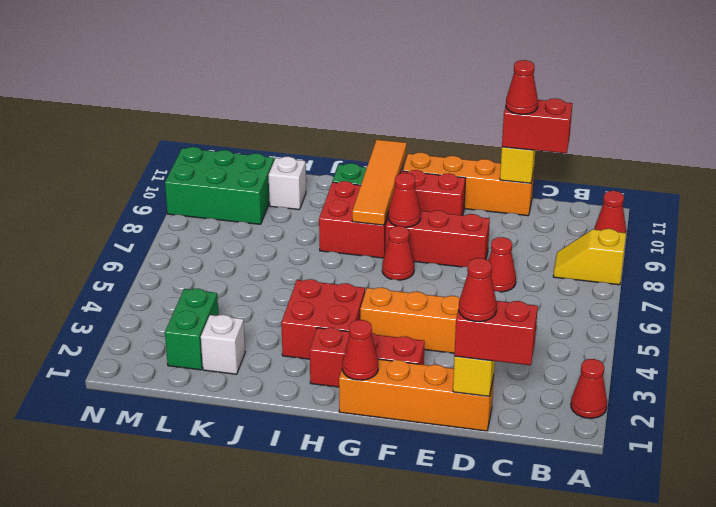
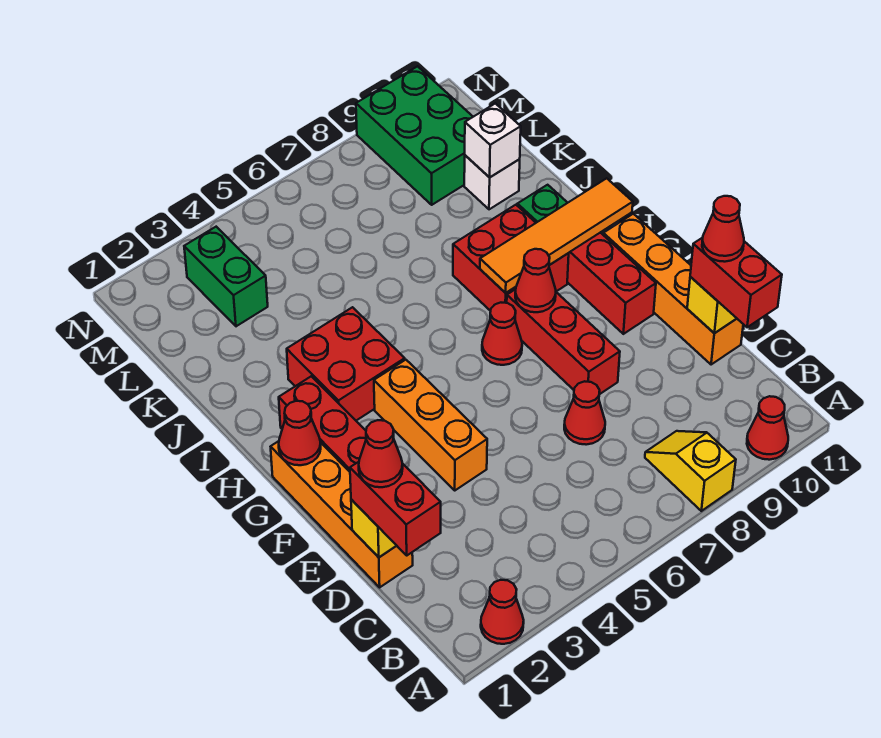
white 1x1 brick [201,315,245,374] -> white 1x1 brick moved to [465,103,521,177]
green 1x2 brick [165,289,219,370] -> green 1x2 brick turned to [184,227,268,326]

